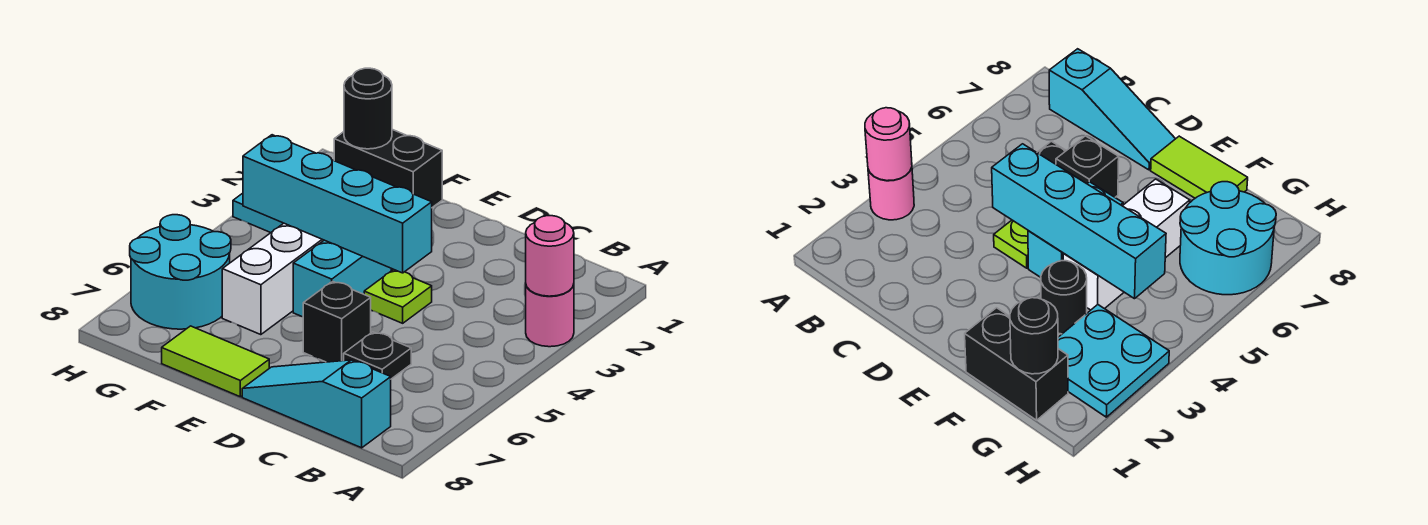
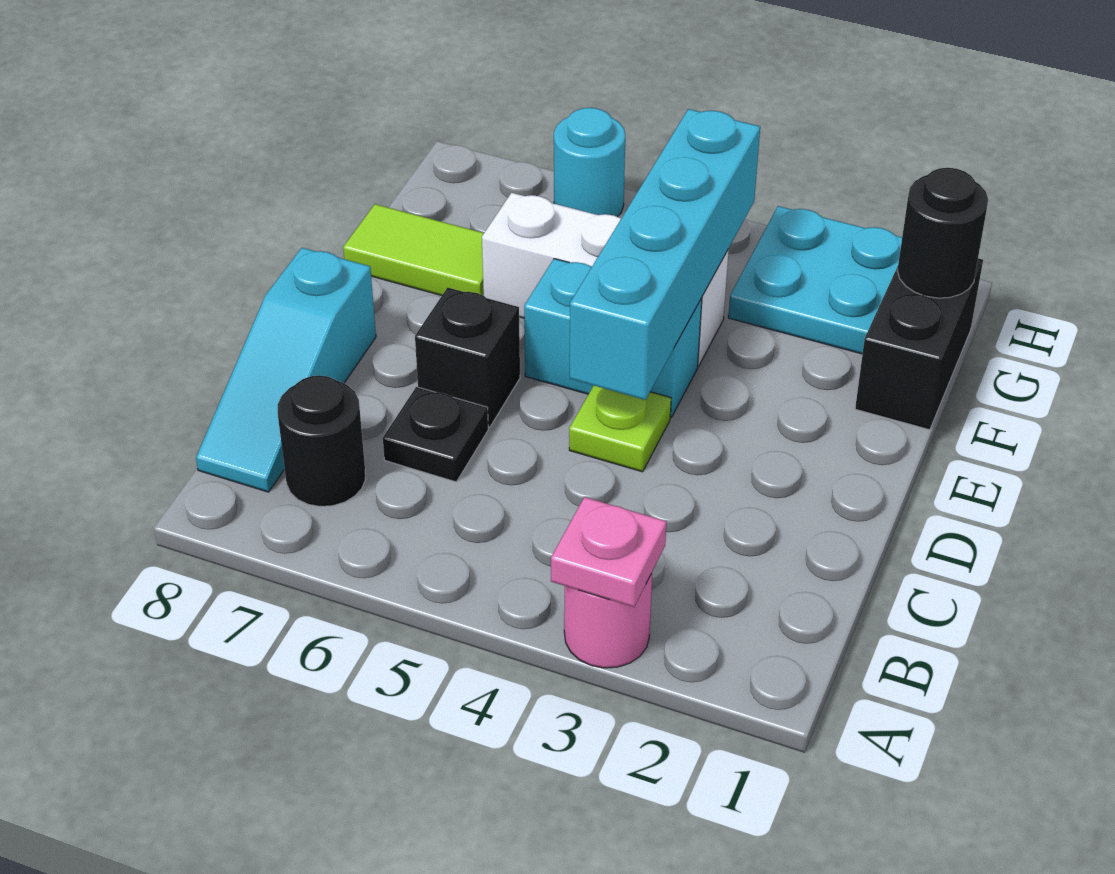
pink 1x1 round brick [526,216,574,296] -> pink 1x1 plate [551,497,667,607]
cyan 1x3 slope [242,360,391,448] -> cyan 1x3 slope turned to [196,248,376,492]
lime 1x2 tile [162,326,269,397] -> lime 1x2 tile turned to [343,204,484,296]
black 1x1 round brick [1041,261,1087,334] -> black 1x1 round brick moved to [278,375,365,507]
cyan 2x2 round brick [130,215,231,329] -> cyan 1x1 round brick [554,108,625,217]

